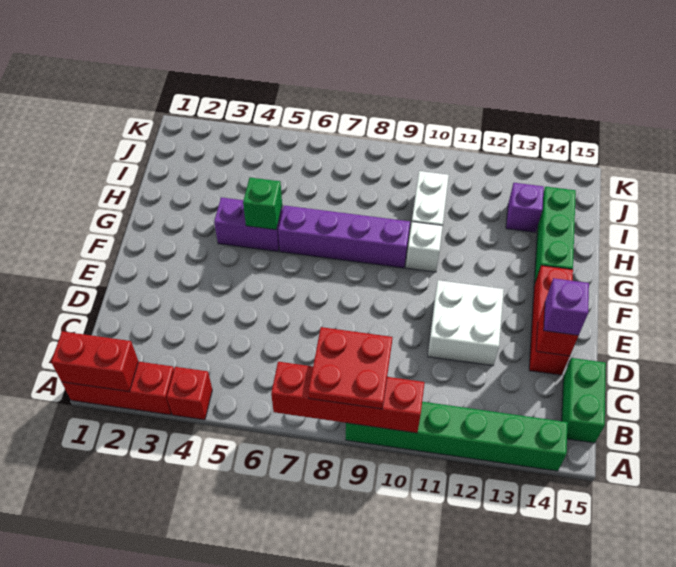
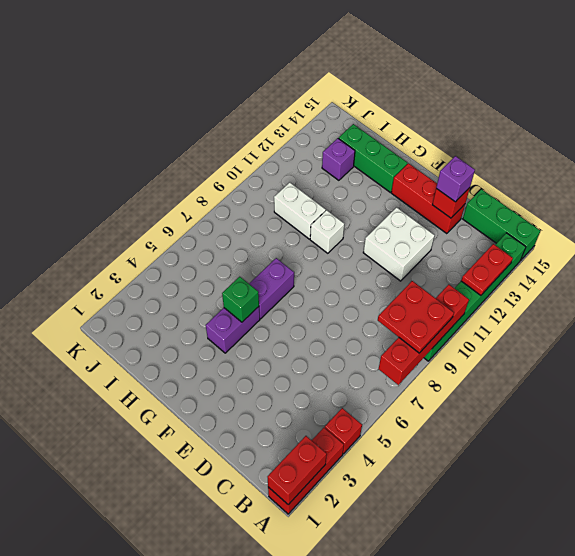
none -> red 1x2 plate [461,244,513,295]
green 1x2 brick [562,358,606,443] -> green 1x3 brick [463,189,540,260]
purple 1x4 brick [278,205,410,268] -> purple 1x2 brick [249,258,294,319]

